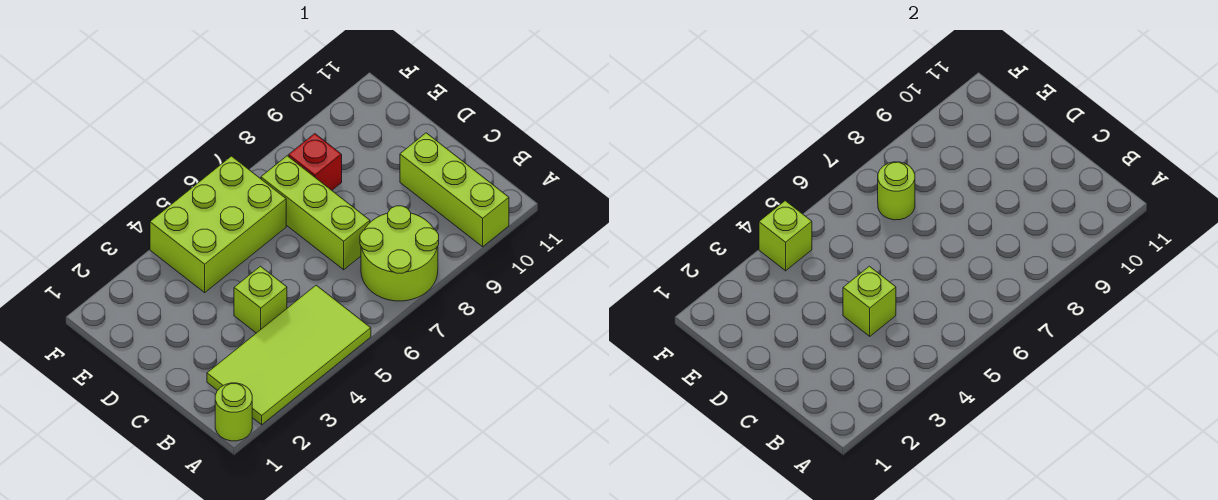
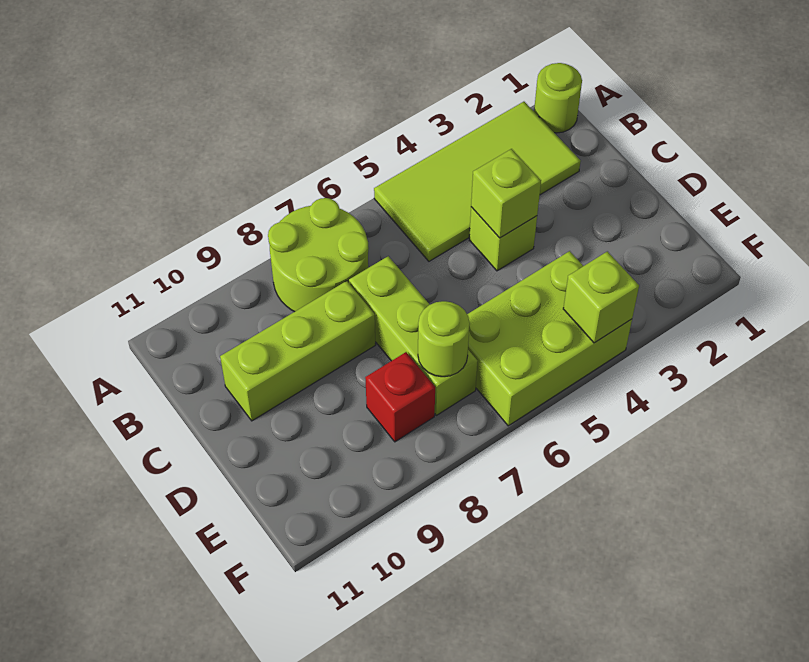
lime 1x3 brick [400,133,509,247] -> lime 1x3 brick turned to [220,281,376,421]

